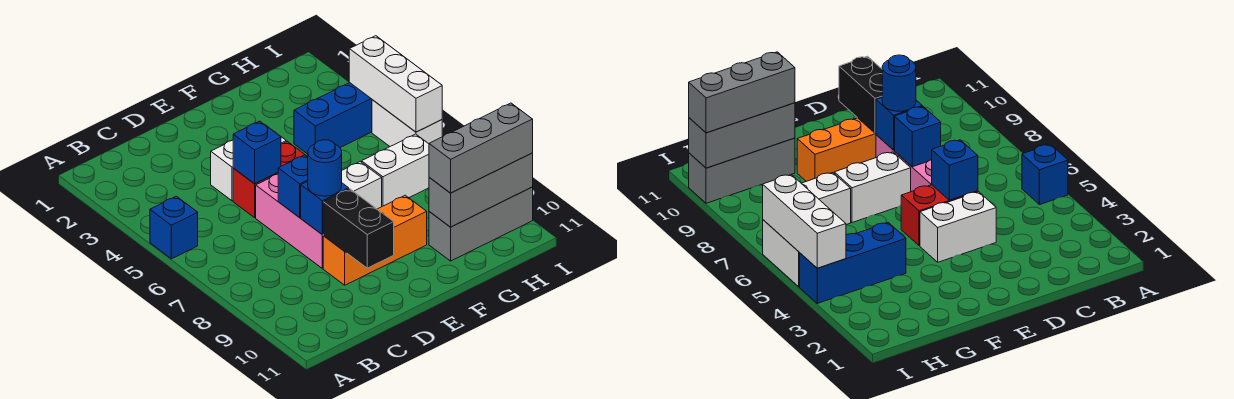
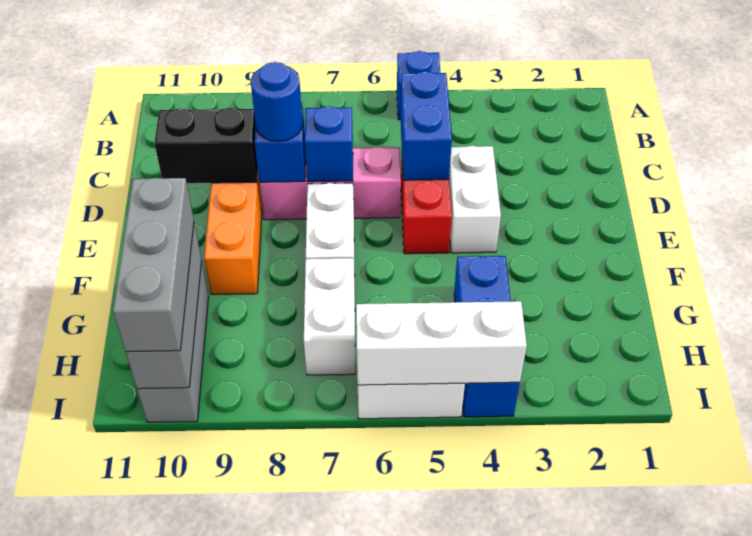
blue 1x1 brick [233,121,281,184] -> blue 1x2 brick [400,71,452,180]

